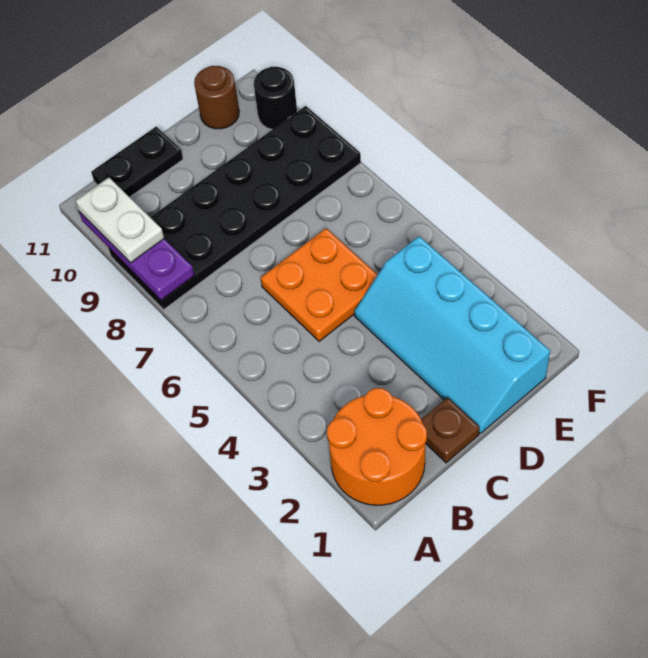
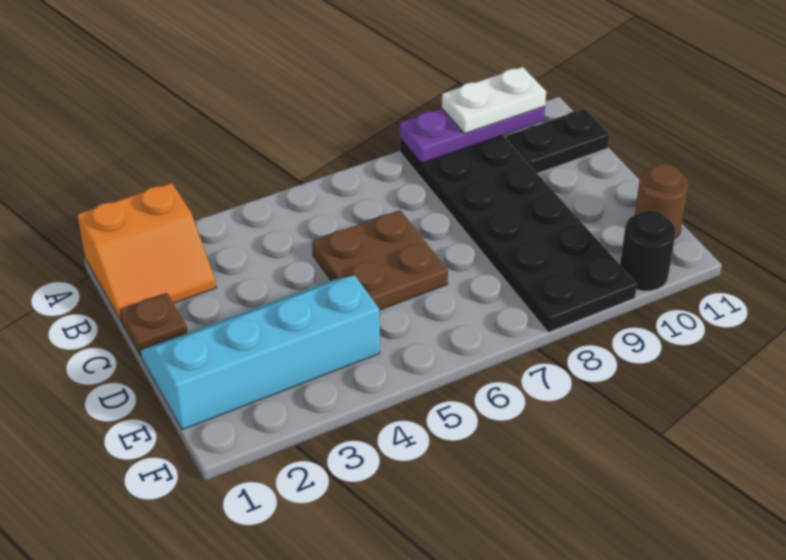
orange 2x2 round brick [327,388,427,505] -> orange 2x2 slope [77,183,216,322]
black 1x2 plate [91,127,183,197] -> black 1x2 plate turned to [506,109,609,173]
orange 2x2 plate [261,228,377,342] -> brown 2x2 plate [312,210,448,310]

